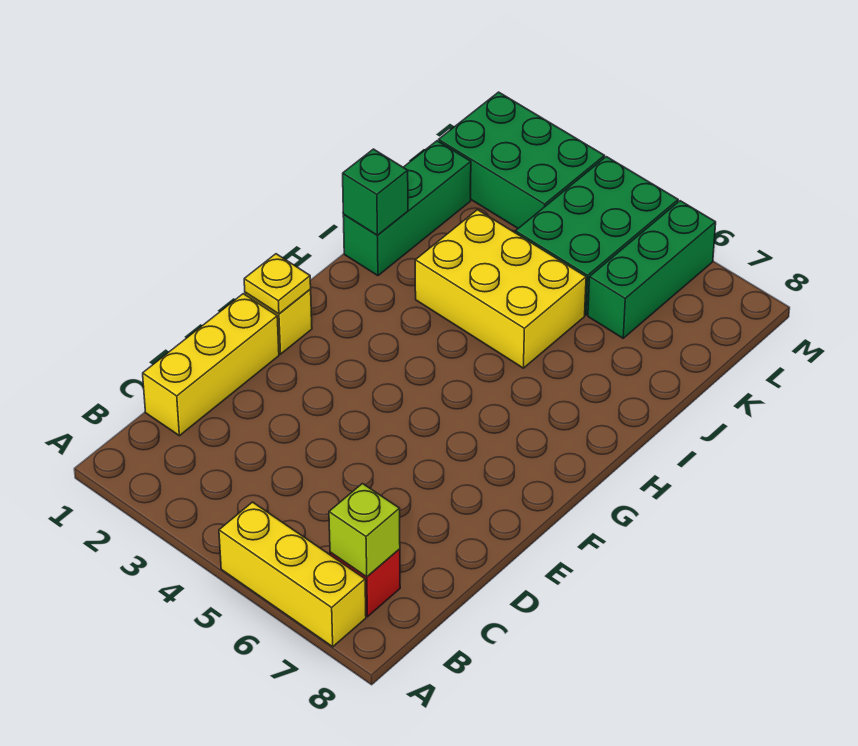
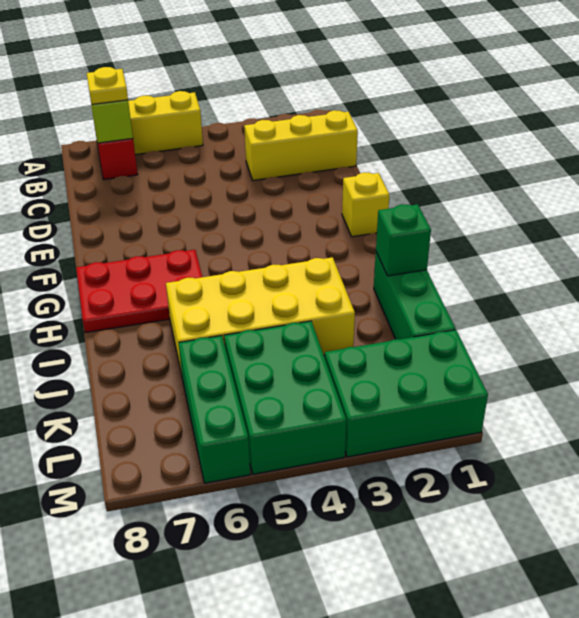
yellow 1x3 brick [143,294,279,436] -> yellow 1x3 brick turned to [244,110,358,180]
yellow 1x1 plate [244,254,311,314] -> yellow 1x1 plate moved to [87,67,128,104]
none -> red 2x3 plate [76,250,202,333]
yellow 2x3 brick [415,210,586,368] -> yellow 2x4 brick [166,257,355,375]

